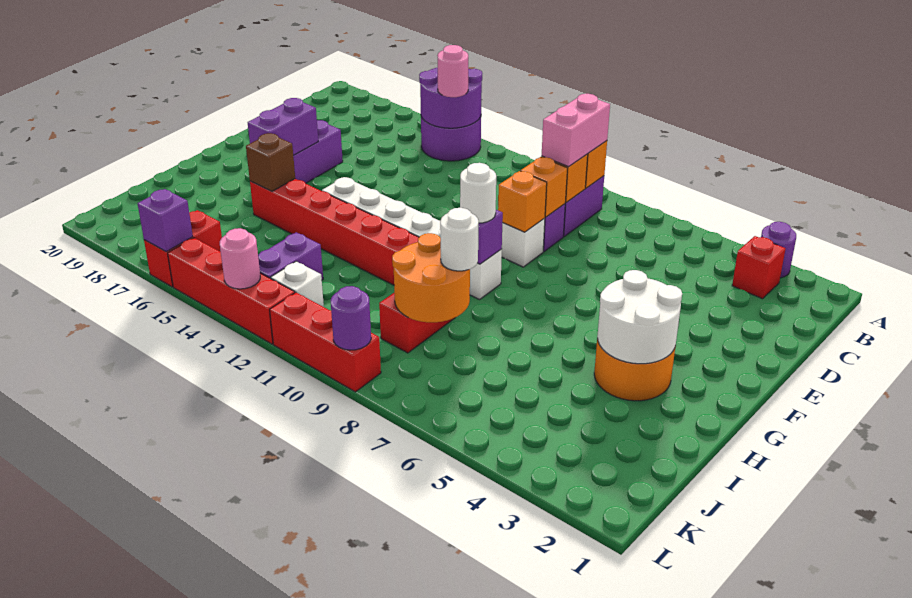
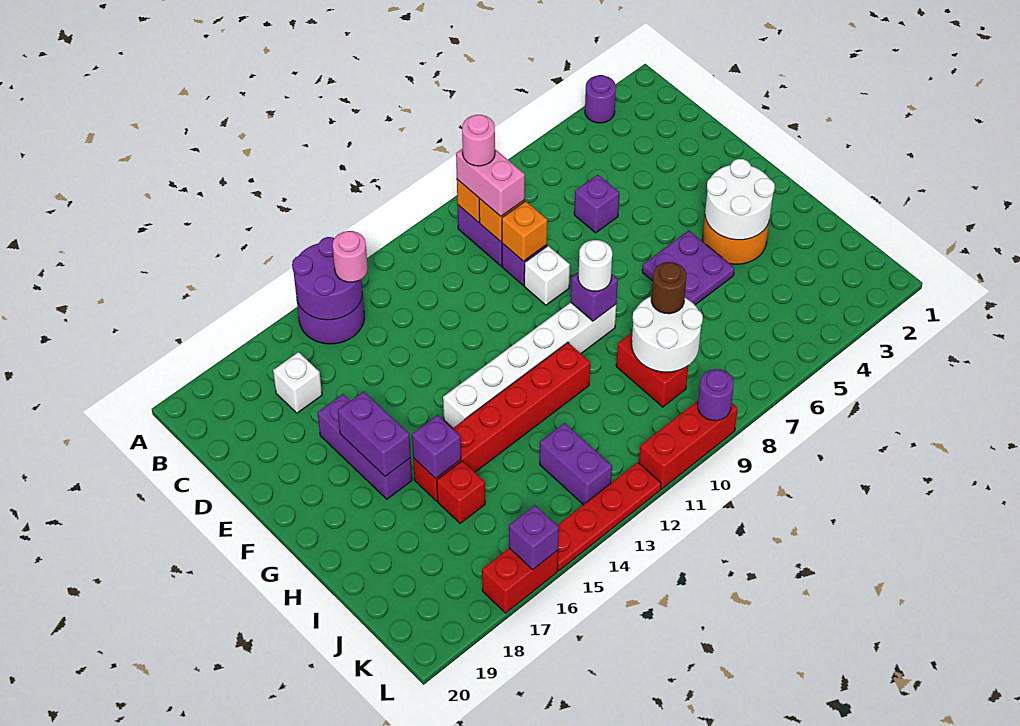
red 1x1 brick [732,236,785,299] -> red 1x1 brick moved to [437,461,485,524]
none -> purple 1x1 brick [574,175,619,233]
orange 1x1 brick [498,171,547,232] -> none
none -> purple 2x2 plate [642,231,735,305]
brown 1x1 brick [246,133,295,191] -> purple 1x1 brick [412,415,461,479]
orange 2x2 round brick [392,233,470,322] -> white 2x2 round brick [632,296,703,372]
white 1x1 round brick [440,208,479,271] -> brown 1x1 round brick [651,262,686,314]
white 1x1 brick [271,261,324,307] -> white 1x1 brick moved to [273,352,322,413]
red 1x2 brick [144,210,222,287] -> red 1x2 brick turned to [482,548,558,613]
red 1x4 brick [168,238,295,344] -> red 1x4 plate [557,462,661,571]
pink 1x1 round brick [220,228,260,289] -> pink 1x1 round brick moved to [462,115,495,166]

